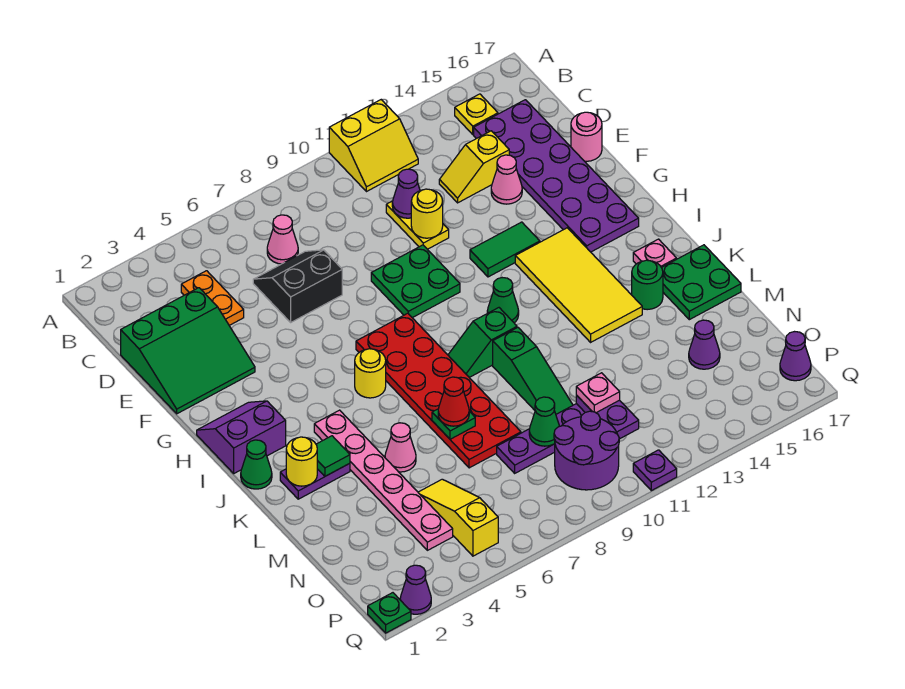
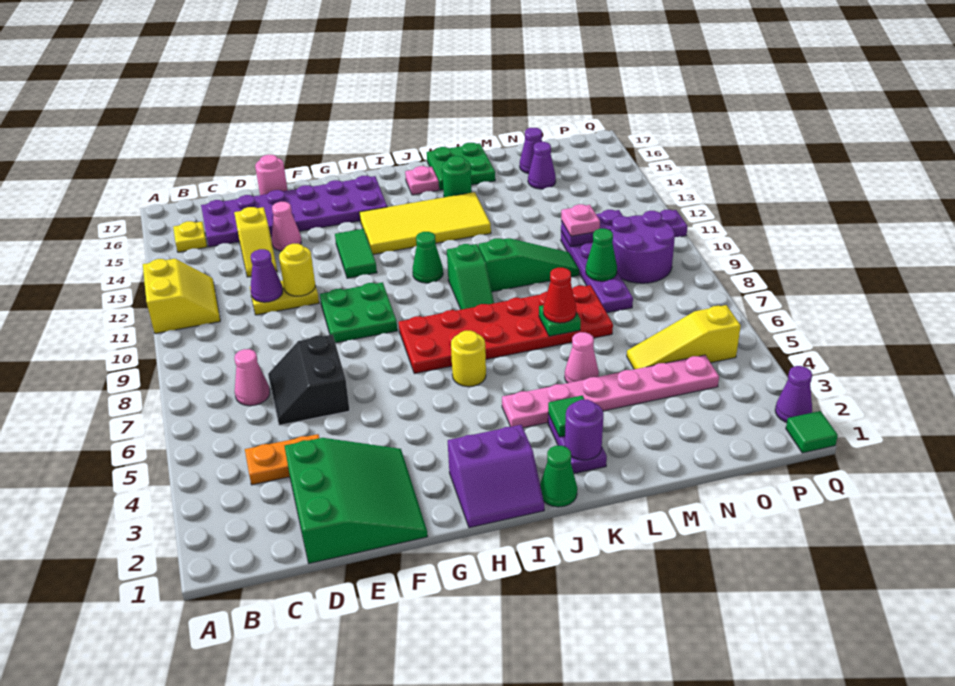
purple 2x2 slope [197,401,286,473] -> purple 2x2 slope turned to [448,425,544,528]
yellow 1x1 round brick [286,437,317,486] -> purple 1x1 round brick [565,400,603,460]
purple 1x1 cone [780,332,811,381] -> purple 1x1 cone moved to [520,128,542,174]
green 1x1 plate [368,593,411,633] -> green 1x1 tile [786,411,838,453]

